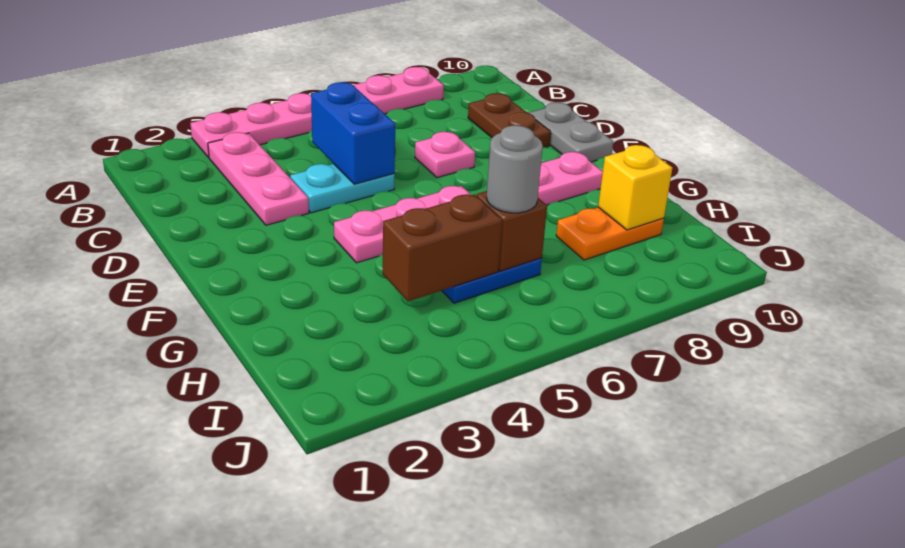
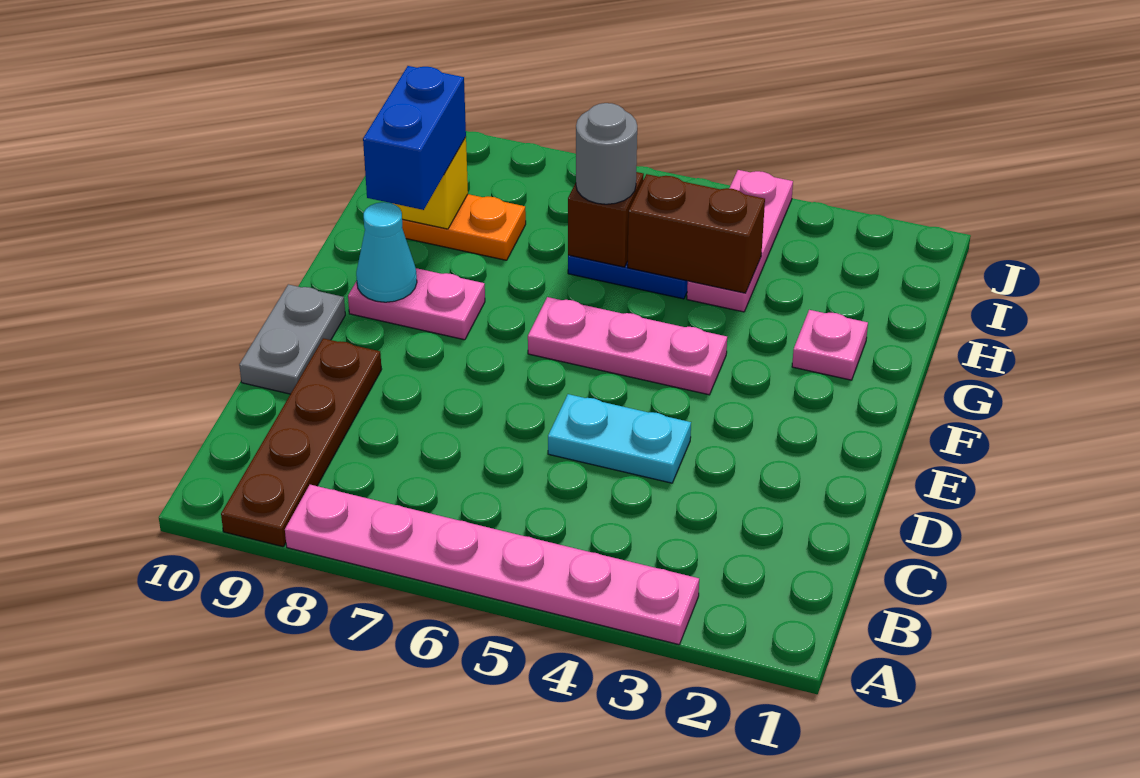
pink 1x3 plate [208,132,309,225] -> pink 1x3 plate moved to [687,170,793,312]
blue 1x2 brick [311,82,395,184] -> blue 1x2 brick moved to [363,66,466,210]
brown 1x2 plate [468,93,551,147] -> brown 1x4 plate [221,338,382,547]
pink 1x1 plate [415,132,475,178] -> pink 1x1 plate moved to [792,310,868,380]
none -> cyan 1x1 cone [356,202,417,302]

